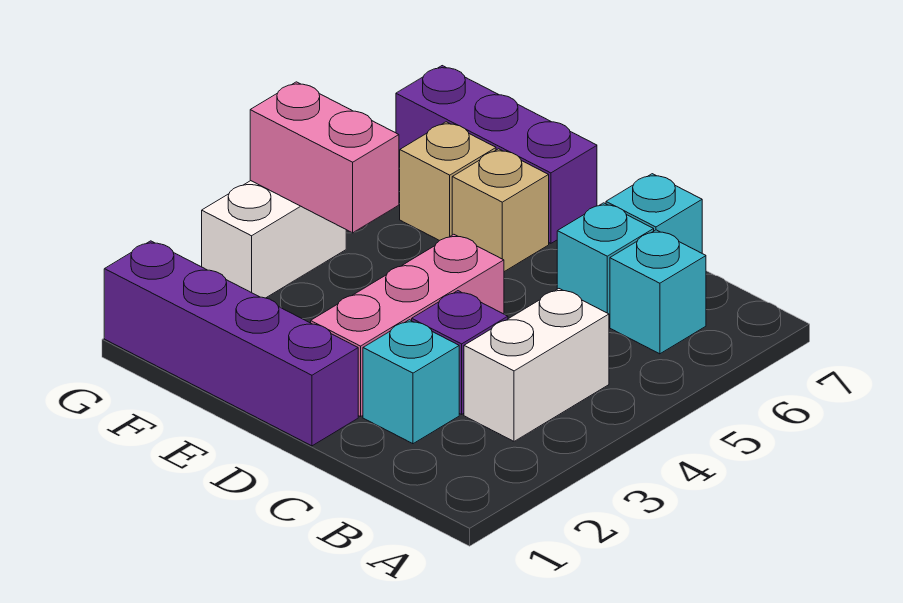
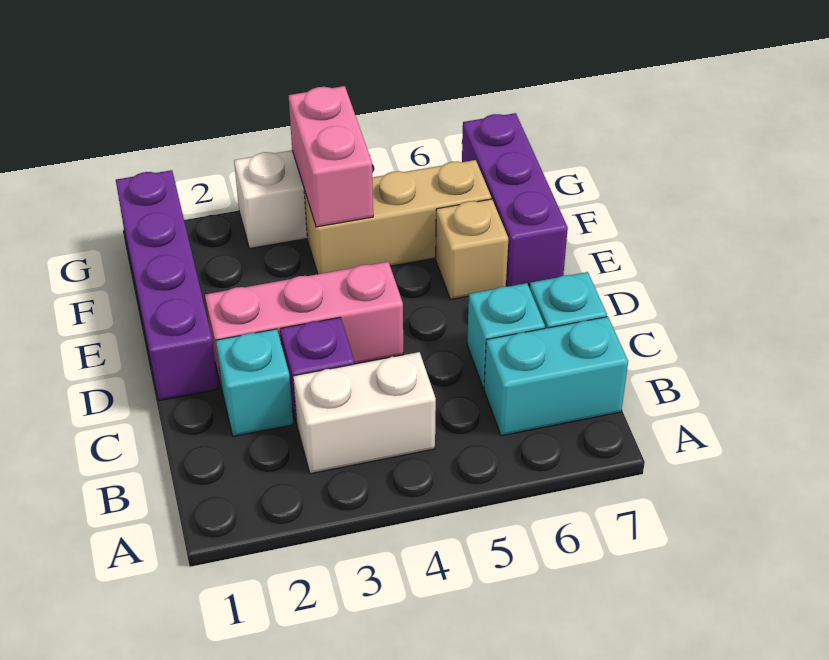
cyan 1x1 brick [610,230,706,354] -> cyan 1x2 brick [484,317,628,436]
tan 1x1 brick [400,122,496,241] -> tan 1x3 brick [304,160,491,274]

